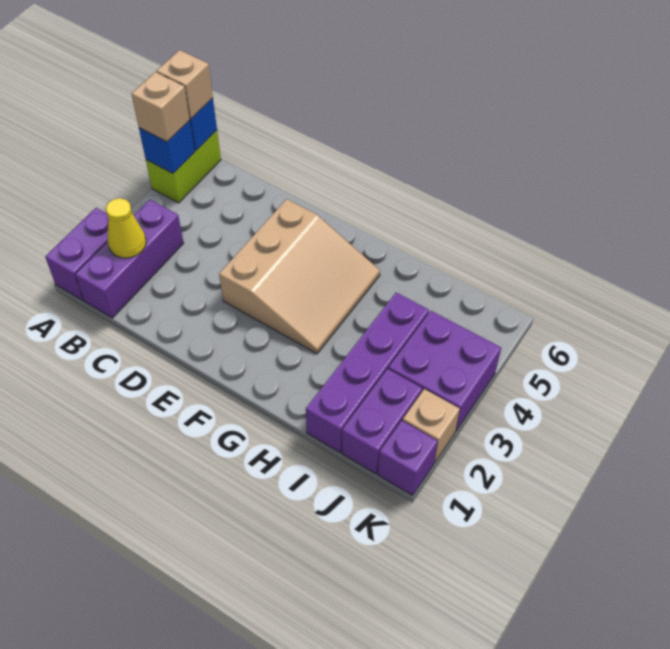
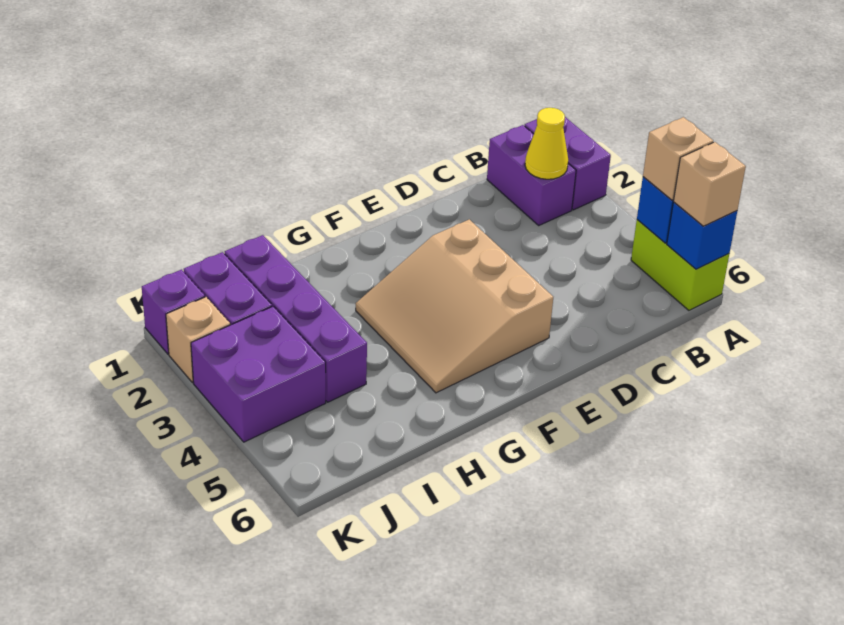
purple 1x3 brick [75,200,184,318] -> purple 1x2 brick [487,125,576,225]

